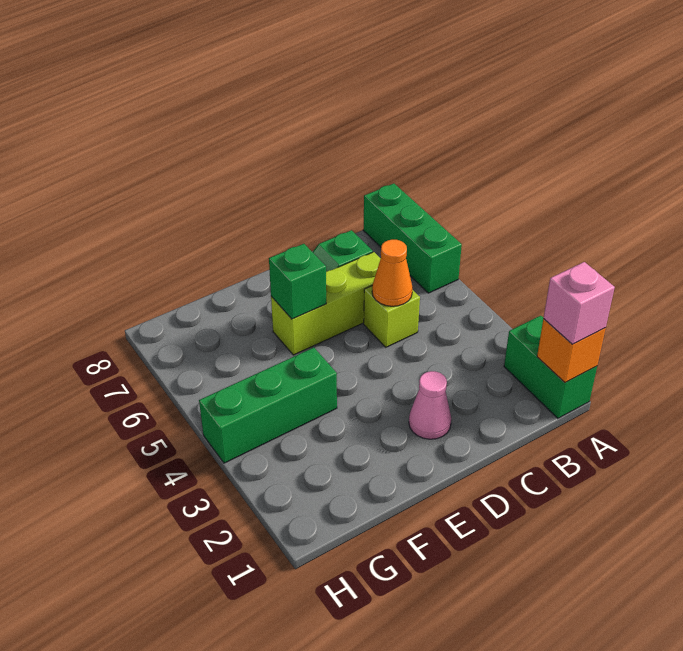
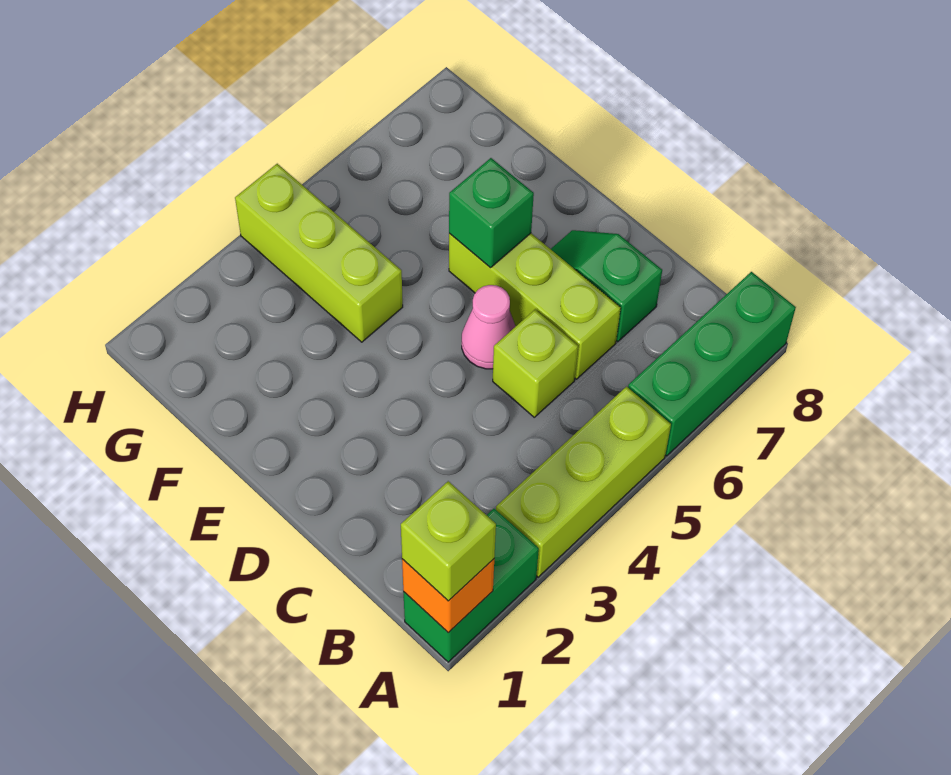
pink 1x1 brick [543,262,615,344] -> lime 1x1 brick [401,481,496,601]
none -> lime 1x3 brick [496,387,671,577]
orange 1x1 cone [372,240,412,306] -> none
pink 1x1 cone [409,371,451,439] -> pink 1x1 cone moved to [462,285,516,369]
green 1x3 brick [199,348,337,463] -> lime 1x3 brick [235,164,403,342]

